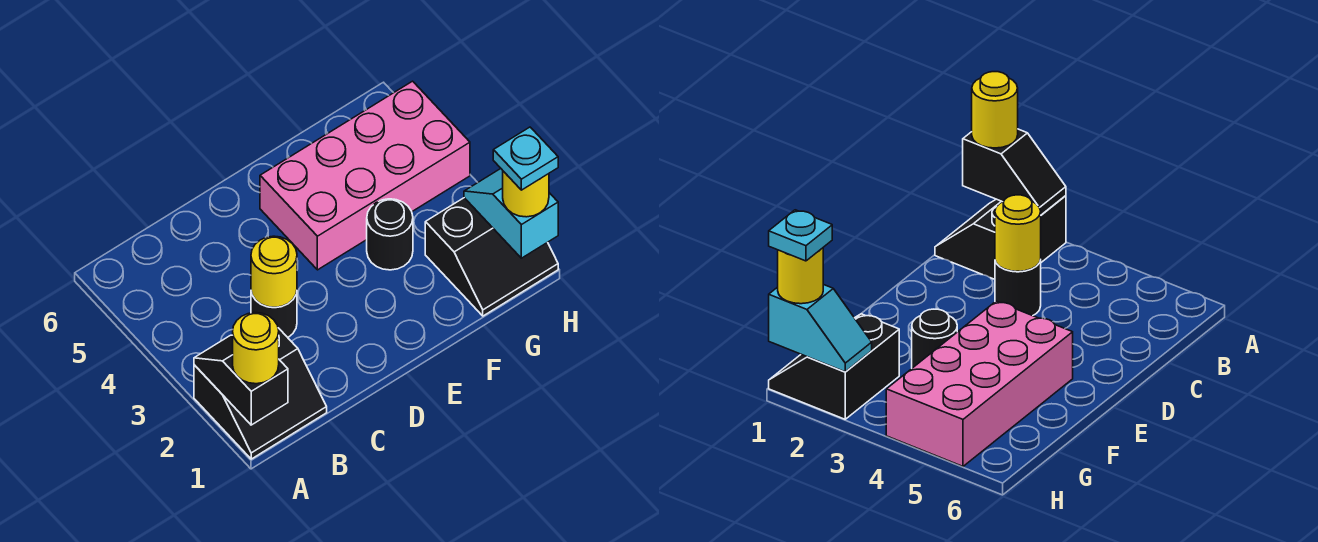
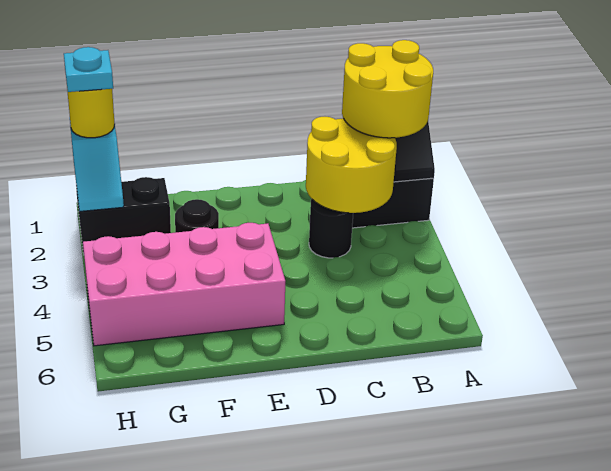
yellow 1x1 round brick [233,313,279,384] -> yellow 2x2 round brick [342,40,433,138]
yellow 1x1 round brick [251,236,297,307] -> yellow 2x2 round brick [306,117,397,213]

